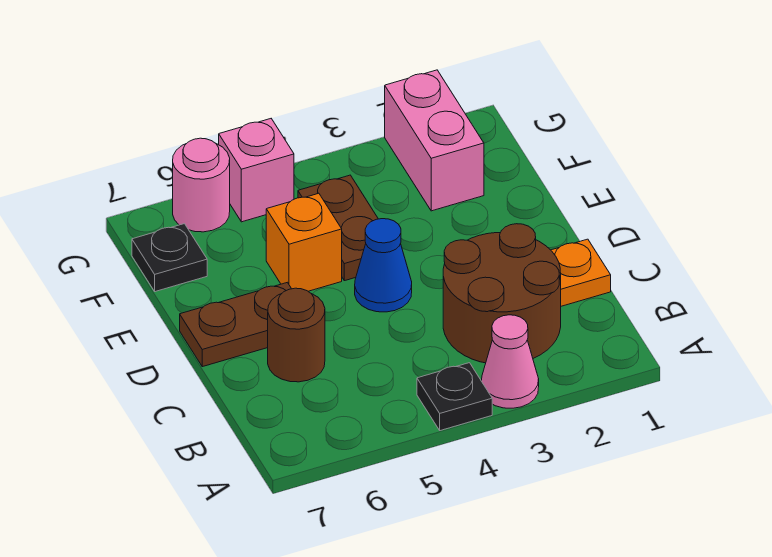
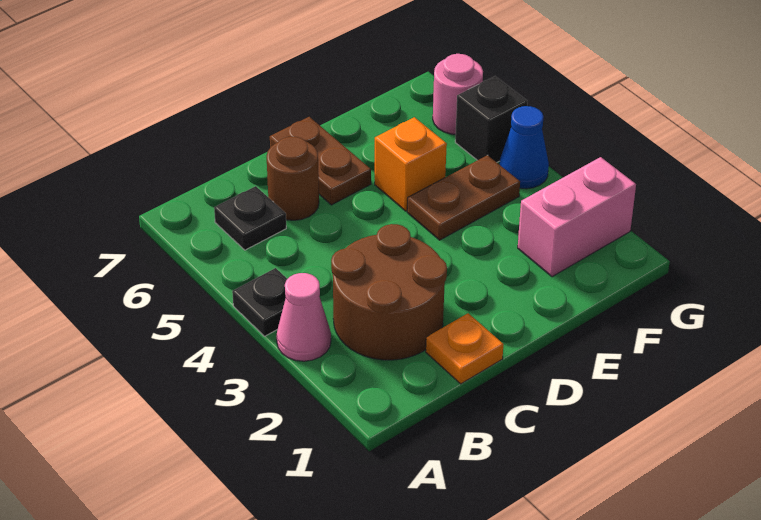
blue 1x1 cone [355,219,412,312] -> blue 1x1 cone moved to [499,106,549,189]
black 1x1 plate [132,224,207,292] -> black 1x1 plate moved to [214,186,286,250]
pink 1x1 brick [219,119,294,222] -> black 1x1 brick [455,76,527,162]

